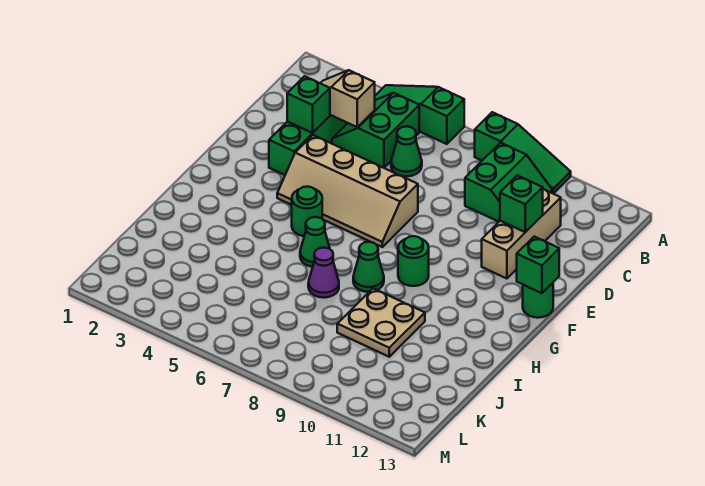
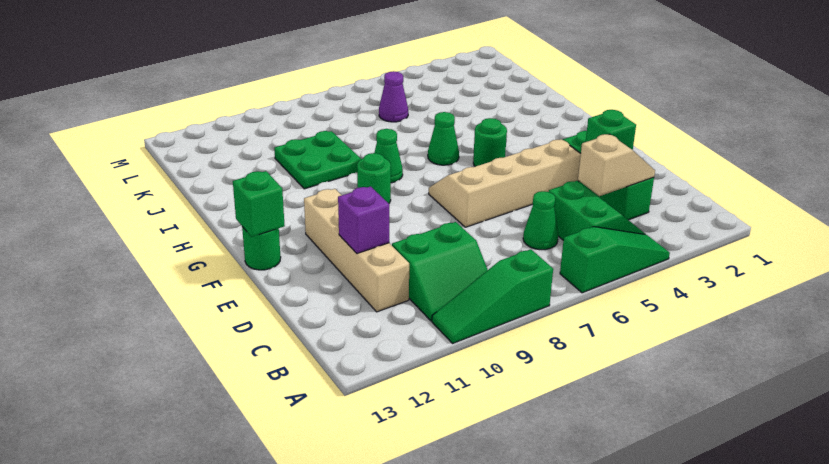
green 2x2 slope [465,143,552,222] -> green 2x2 slope turned to [392,222,488,321]
tan 1x3 brick [482,189,561,279] -> tan 1x4 brick [304,189,409,312]
green 1x1 brick [500,175,543,232] -> purple 1x1 brick [338,186,389,254]
purple 1x1 cone [308,248,339,298] -> purple 1x1 cone moved to [379,71,408,122]
tan 2x2 plate [337,288,425,357] -> green 2x2 plate [274,131,361,189]

